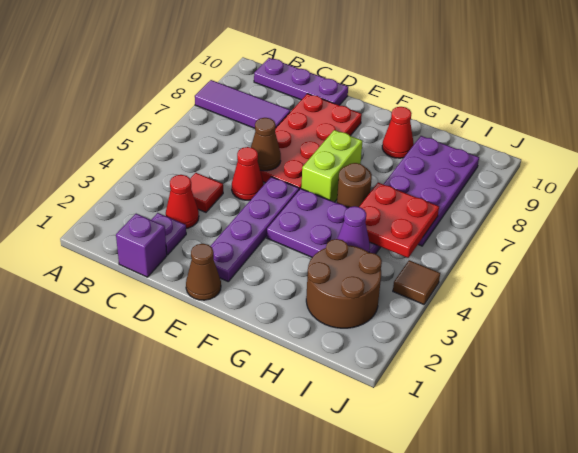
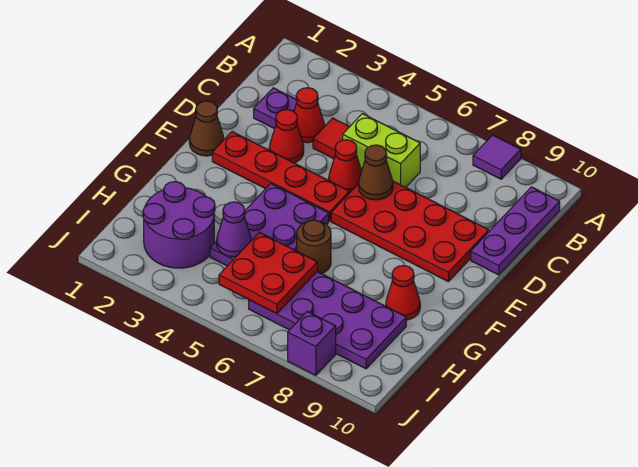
purple 1x3 tile [195,80,290,128] -> purple 1x1 tile [473,135,521,179]
purple 1x1 brick [116,214,167,277] -> purple 1x1 brick moved to [288,311,336,375]
none -> red 1x1 cone [269,110,304,163]
purple 1x4 plate [211,177,299,281] -> red 1x4 plate [212,132,349,221]
lime 1x2 brick [301,130,363,202] -> lime 1x2 brick moved to [343,114,420,187]
brown 2x2 round brick [306,239,382,328] -> purple 2x2 round brick [143,182,215,268]
brown 1x1 tile [393,260,440,304] -> none

